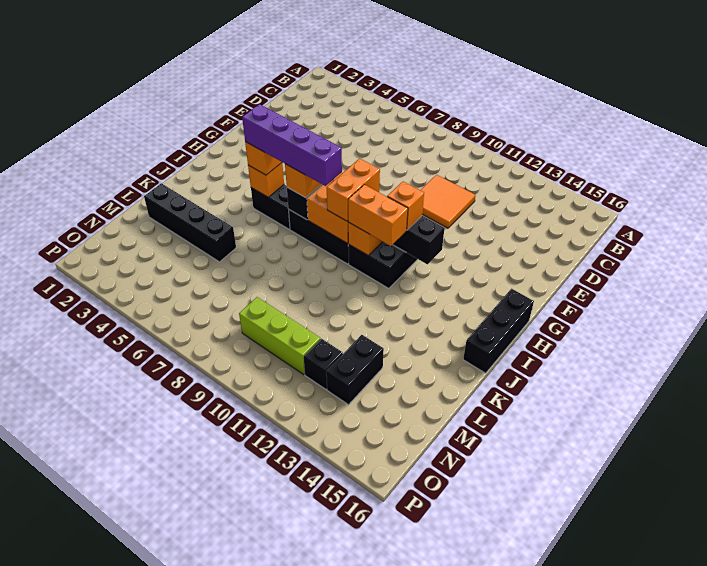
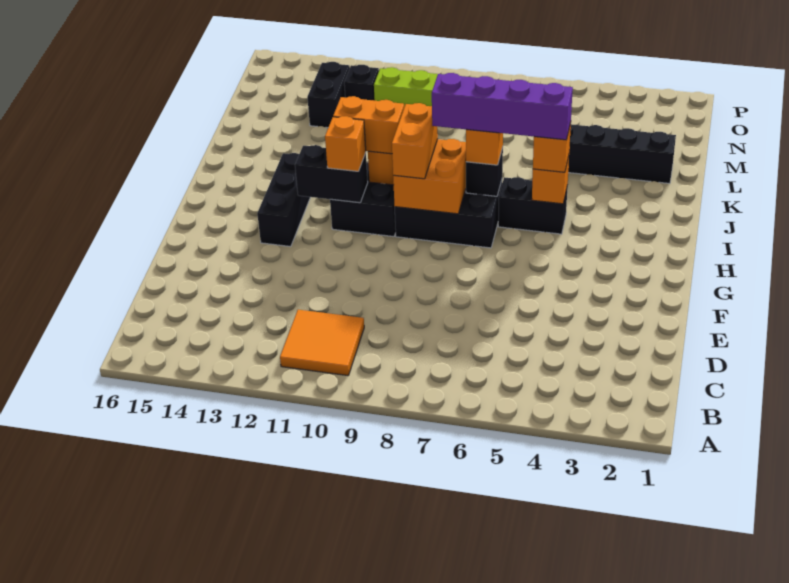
orange 2x2 tile [420,175,476,228] -> orange 2x2 tile moved to [280,310,364,376]
black 1x3 brick [463,289,534,373] -> black 1x3 brick moved to [257,153,310,247]

